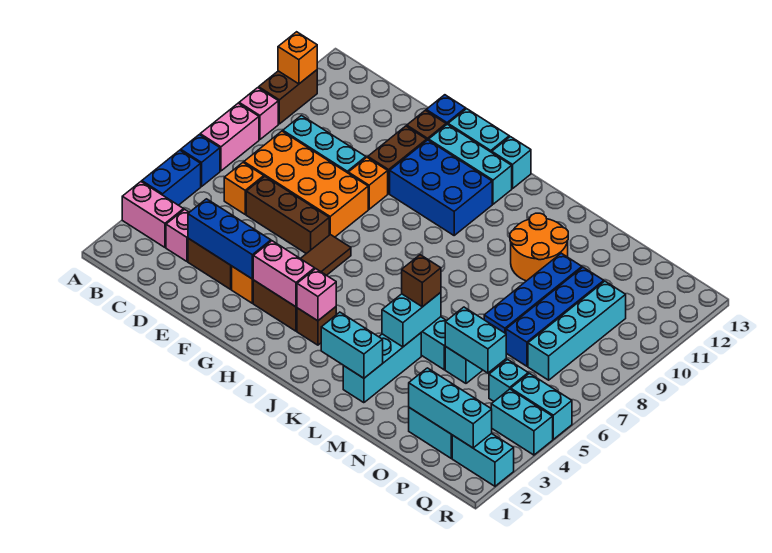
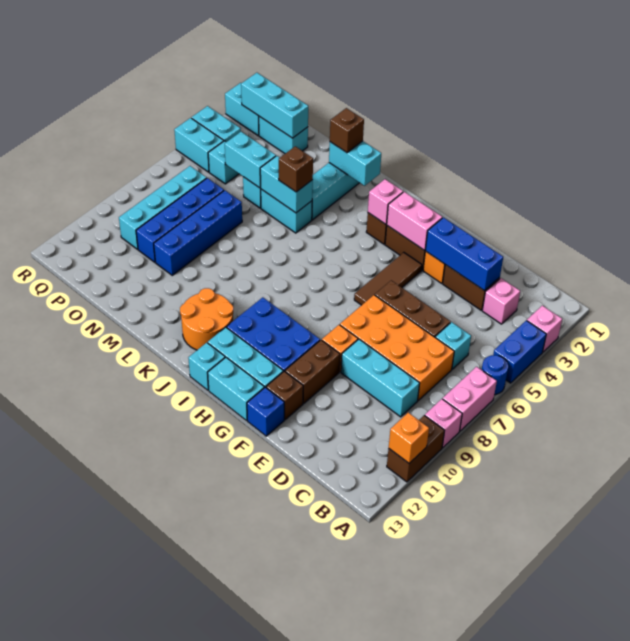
pink 1x2 brick [122,182,184,247] -> pink 1x1 brick [527,306,562,352]
blue 1x1 brick [181,135,220,187] -> blue 1x1 round brick [482,355,508,395]
orange 1x1 brick [224,163,264,214] -> cyan 1x1 brick [435,322,471,369]
none -> brown 1x1 brick [330,108,364,153]
cyan 1x2 brick [382,292,441,347] -> cyan 1x2 brick turned to [260,156,313,213]
orange 2x2 round brick [510,213,568,281] -> orange 2x2 round brick moved to [180,288,233,350]

